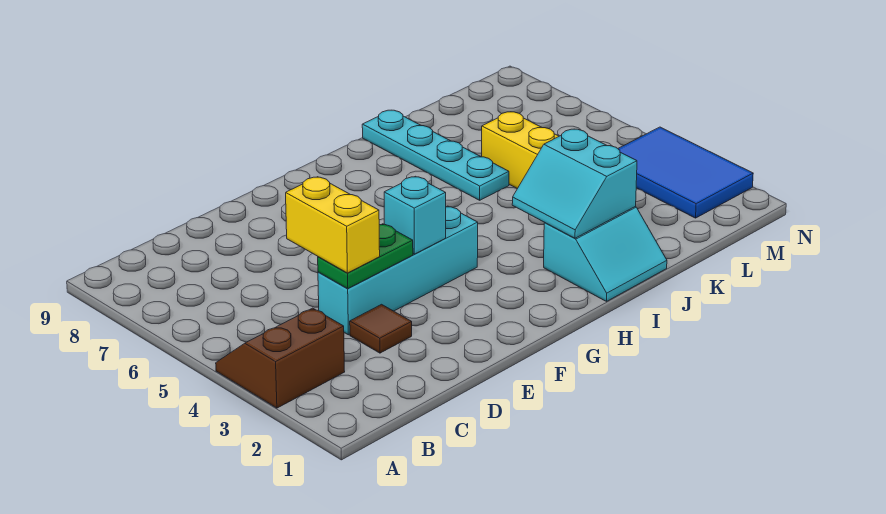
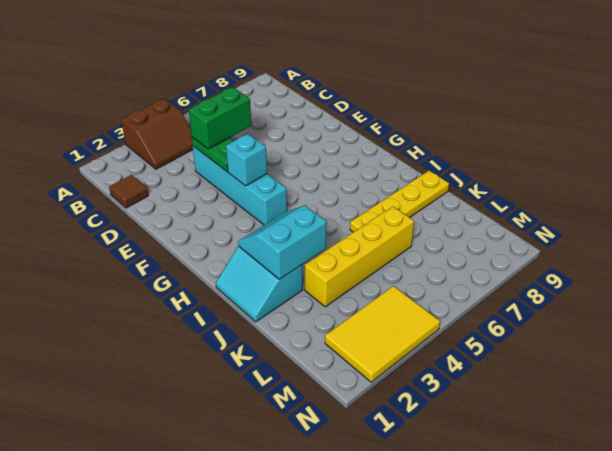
brown 2x2 slope [216,308,345,408] -> brown 2x2 slope turned to [121,98,193,169]
brown 1x1 tile [350,304,412,353] -> brown 1x1 tile moved to [109,175,148,208]
yellow 1x2 brick [286,177,380,273] -> green 1x2 brick [189,87,251,149]
cyan 1x4 plate [362,110,509,200] -> yellow 1x4 plate [350,171,449,232]
blue 2x3 tile [618,127,753,218] -> yellow 2x3 tile [325,286,440,382]

